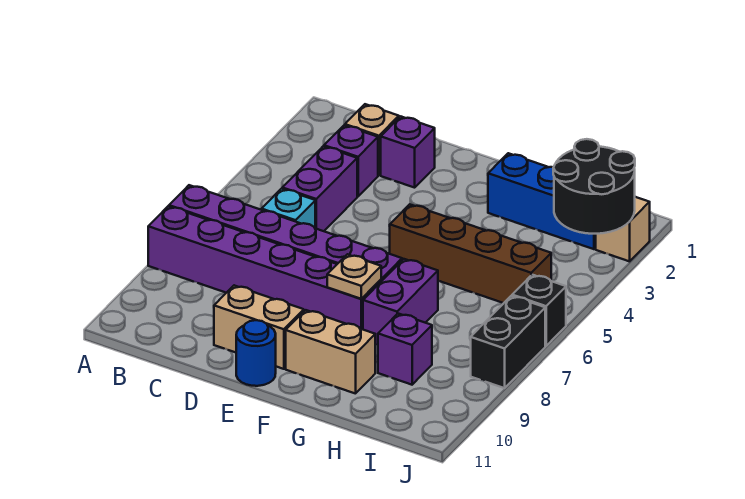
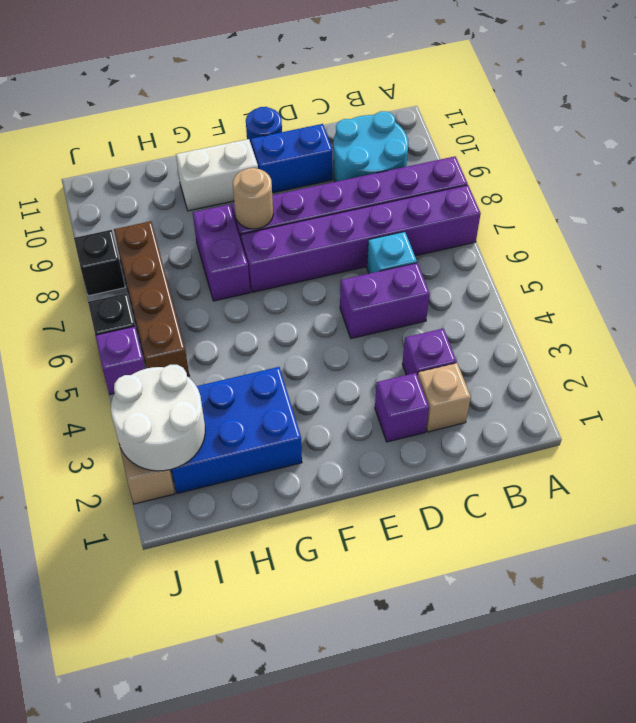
none -> cyan 2x2 round brick [333,111,408,182]
purple 1x2 brick [282,146,357,231] -> purple 1x2 brick turned to [340,263,430,339]
tan 1x2 brick [214,285,304,369] -> blue 1x2 brick [251,124,333,193]
brown 1x4 brick [390,204,551,303] -> brown 1x4 brick turned to [114,221,189,376]
tan 1x1 plate [327,254,381,299] -> tan 1x1 round brick [233,168,273,229]
tan 1x2 brick [286,310,375,394] -> white 1x2 brick [176,139,258,211]
blue 1x3 brick [488,153,596,249] -> blue 2x3 brick [171,367,302,493]
purple 1x1 brick [378,314,432,385] -> purple 1x1 brick moved to [95,326,145,395]
black 2x2 round brick [553,139,635,234] -> white 2x2 round brick [111,365,205,471]
black 1x2 brick [471,296,545,388] -> black 1x1 brick [74,230,125,296]

